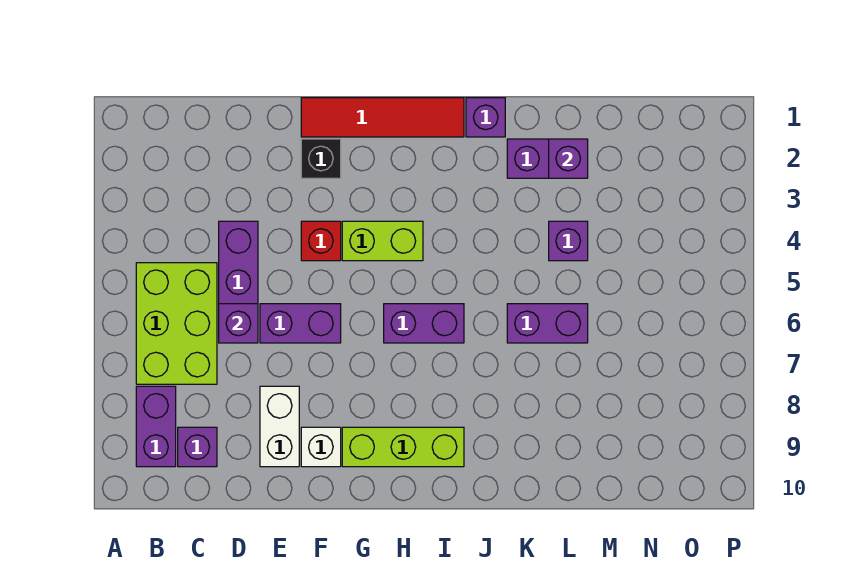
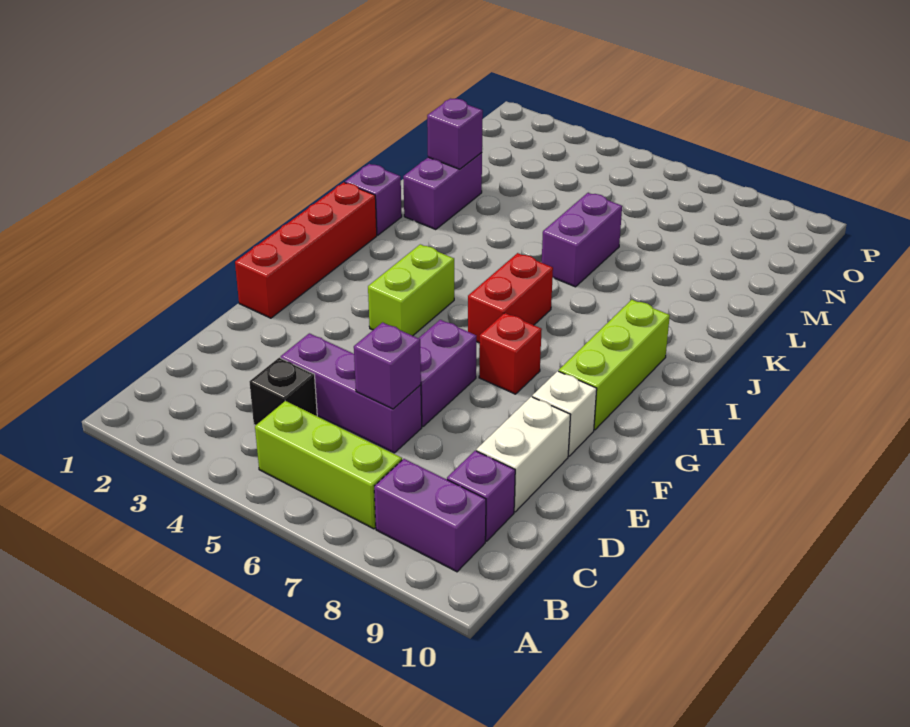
lime 2x3 brick [136,263,217,384] -> lime 1x3 brick [255,401,402,529]
white 1x2 brick [260,386,299,467] -> white 1x2 brick turned to [476,397,570,512]
red 1x4 tile [301,98,464,137] -> red 1x4 brick [235,182,377,318]
black 1x1 brick [301,139,341,178] -> black 1x1 brick moved to [249,358,317,425]
red 1x1 brick [301,221,341,261] -> red 1x1 brick moved to [479,313,542,394]
purple 1x2 brick [384,304,464,343] -> red 1x2 brick [468,253,553,343]
purple 1x1 brick [549,221,588,261] -> none

